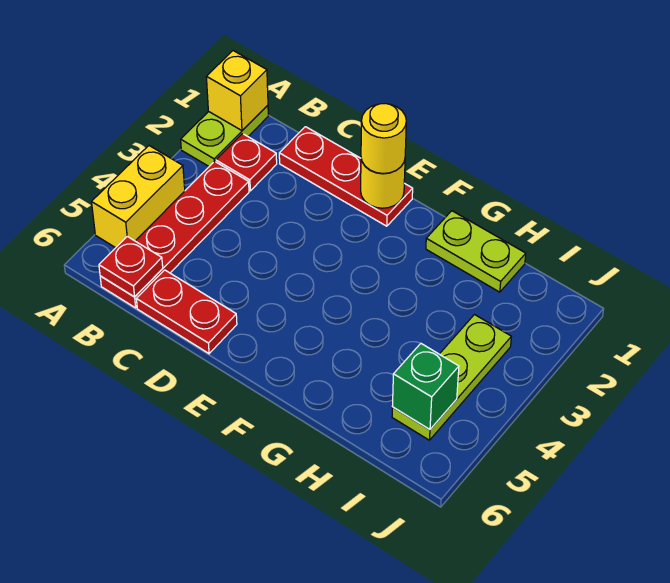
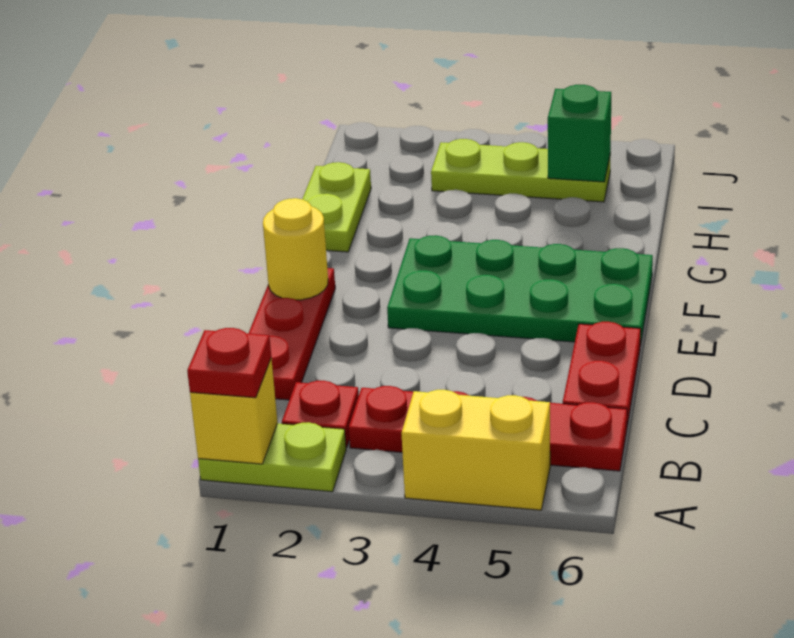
red 1x1 plate [99,236,163,297] -> red 1x1 plate moved to [187,328,271,398]
yellow 1x1 round brick [361,103,406,174] -> none
none -> green 2x4 plate [387,235,653,346]

